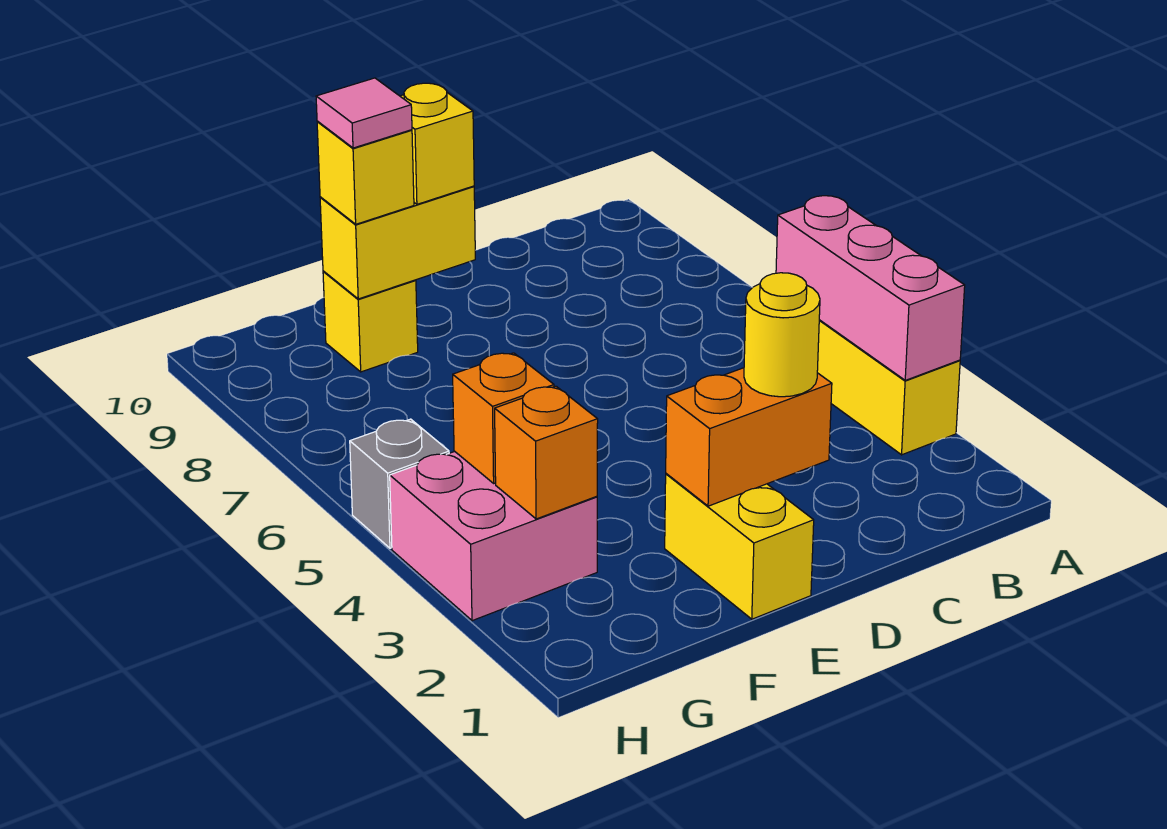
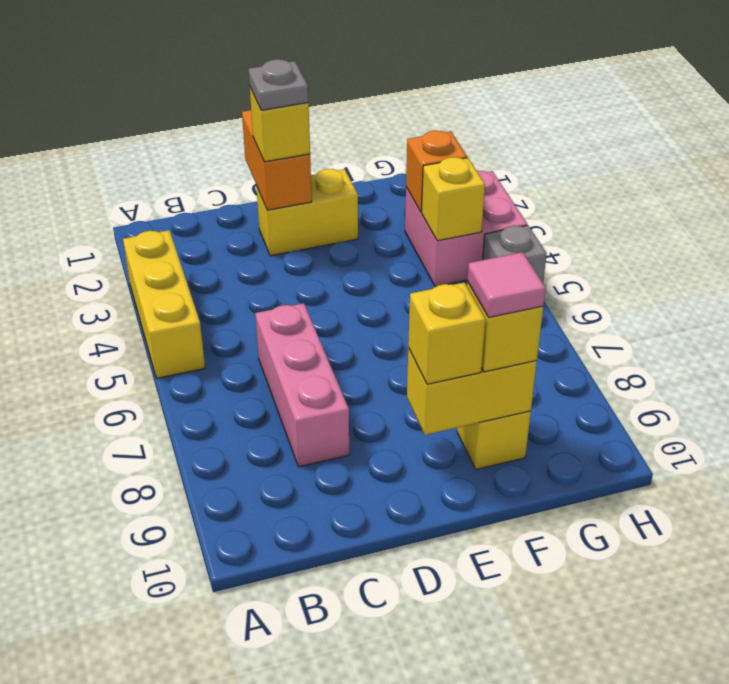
pink 1x3 brick [776,196,965,380] -> pink 1x3 brick moved to [255,303,349,467]
orange 1x2 brick [666,368,832,506] -> orange 1x2 brick turned to [242,110,312,210]
yellow 1x1 round brick [744,273,820,397] -> yellow 1x1 brick [250,88,310,162]
none -> grey 1x1 plate [249,59,309,110]
yellow 1x2 brick [665,474,814,619] -> yellow 1x2 brick turned to [256,169,358,256]
orange 1x1 brick [453,353,554,483] -> yellow 1x1 brick [422,157,485,241]

